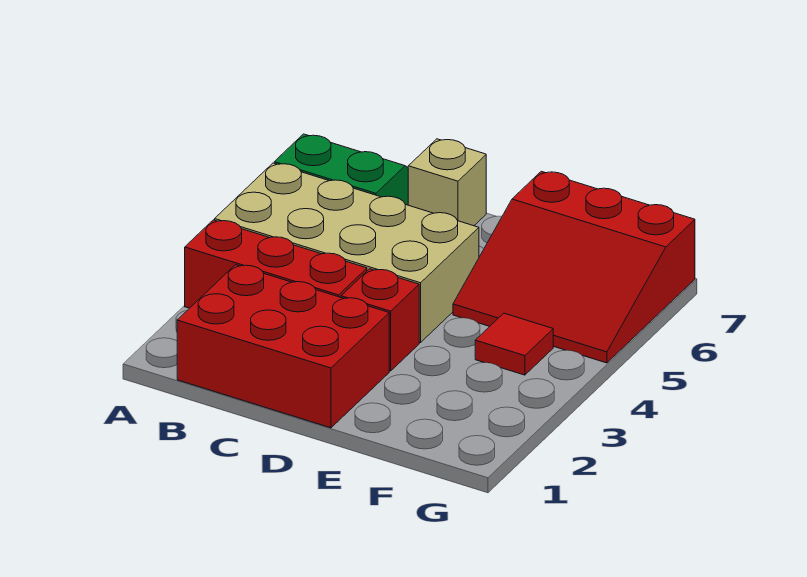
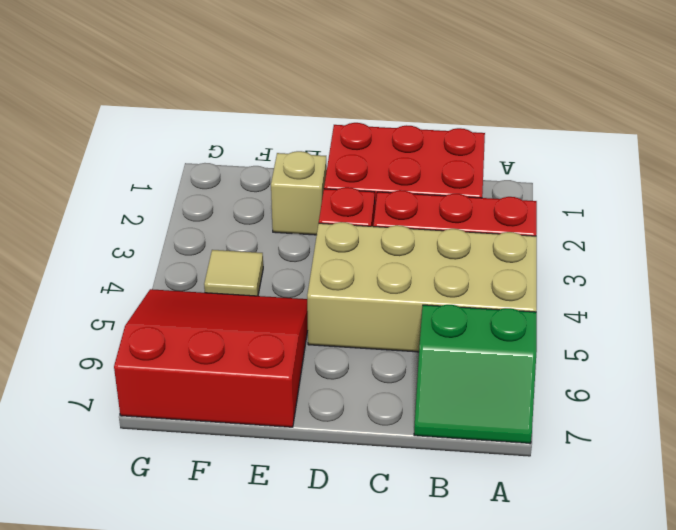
tan 1x1 brick [408,139,486,226] -> tan 1x1 brick moved to [271,151,327,235]
red 1x1 tile [475,313,553,375] -> tan 1x1 tile [204,250,263,296]

